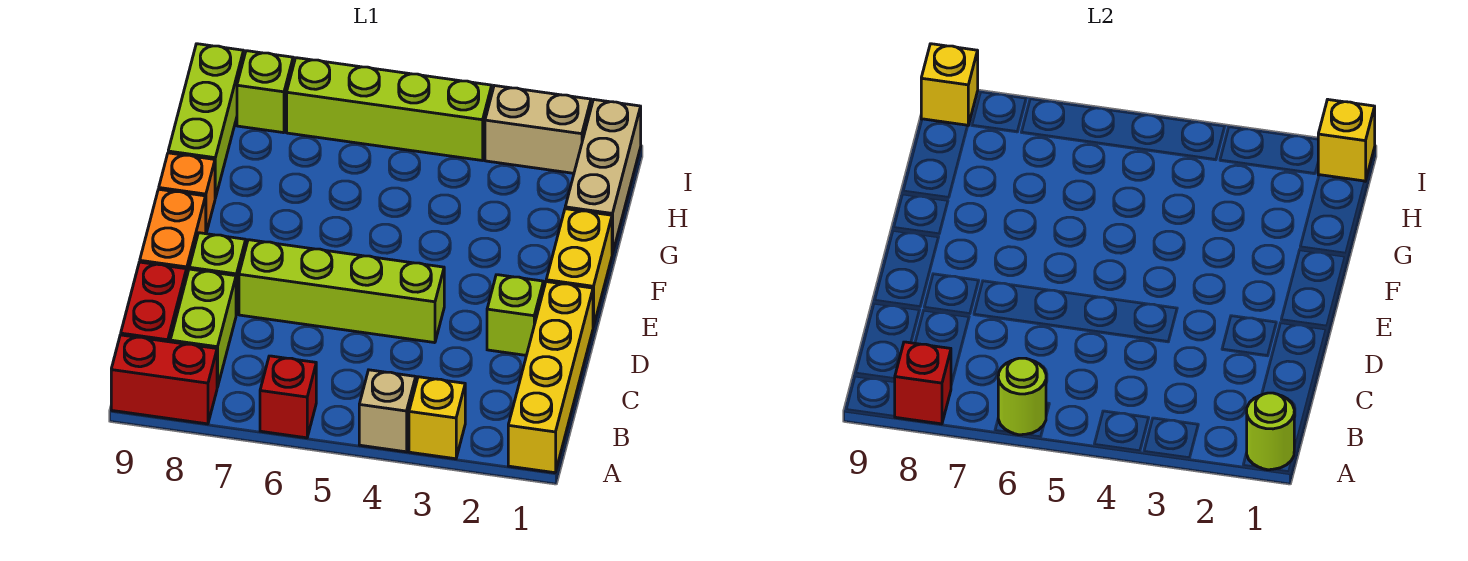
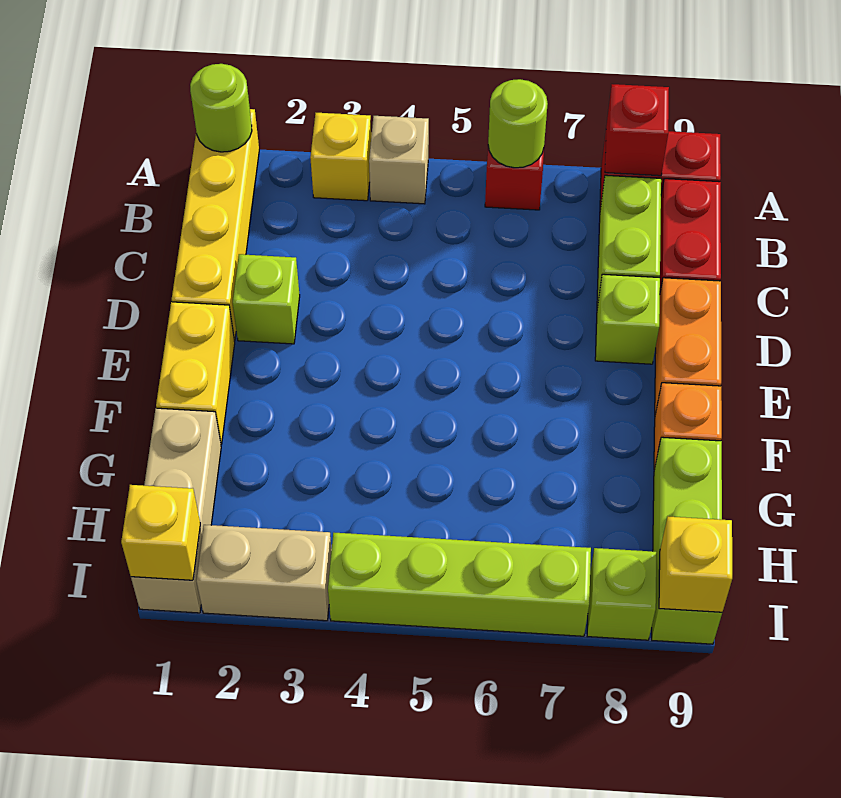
lime 1x4 brick [239,240,444,343] -> none

